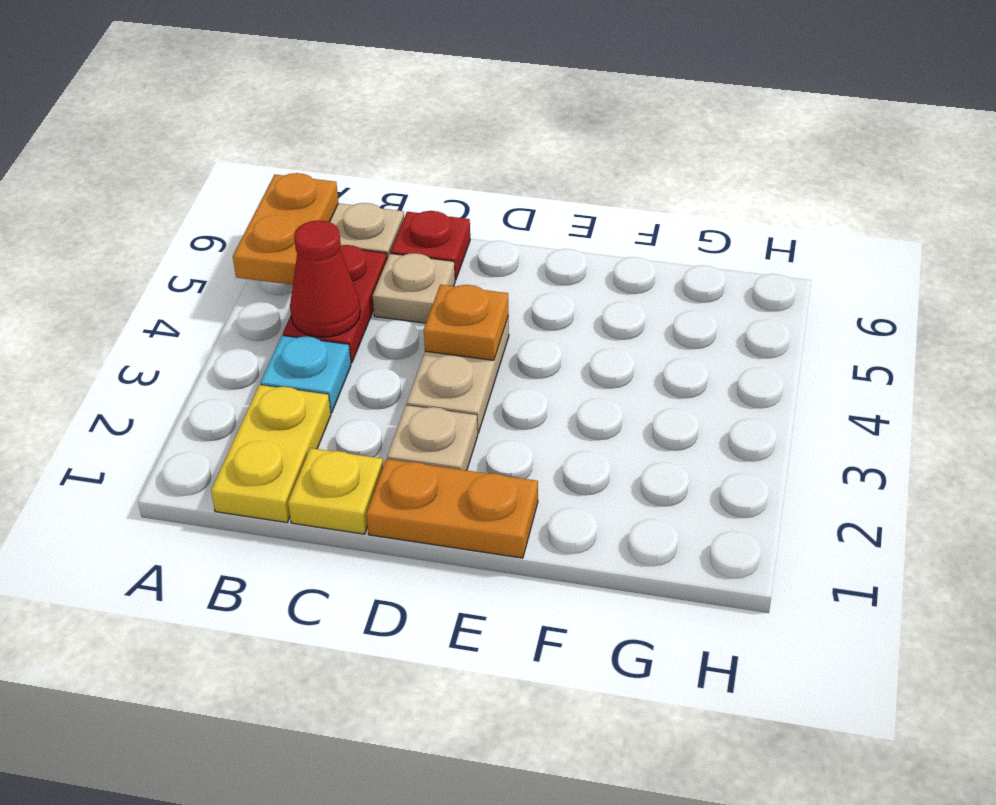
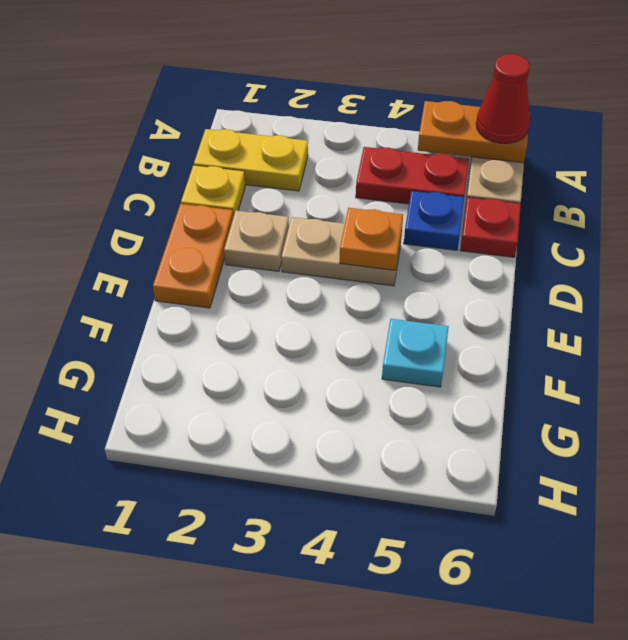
cyan 1x1 plate [260,336,351,413] -> cyan 1x1 plate moved to [382,319,449,387]
red 1x1 cone [290,220,360,337] -> red 1x1 cone moved to [476,54,530,143]
tan 1x1 plate [373,253,455,323] -> blue 1x1 plate [404,191,464,250]

